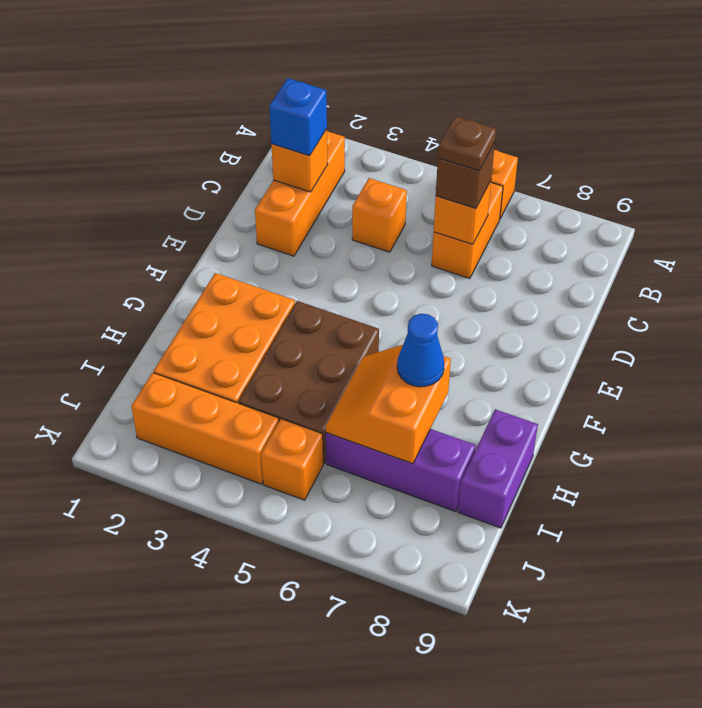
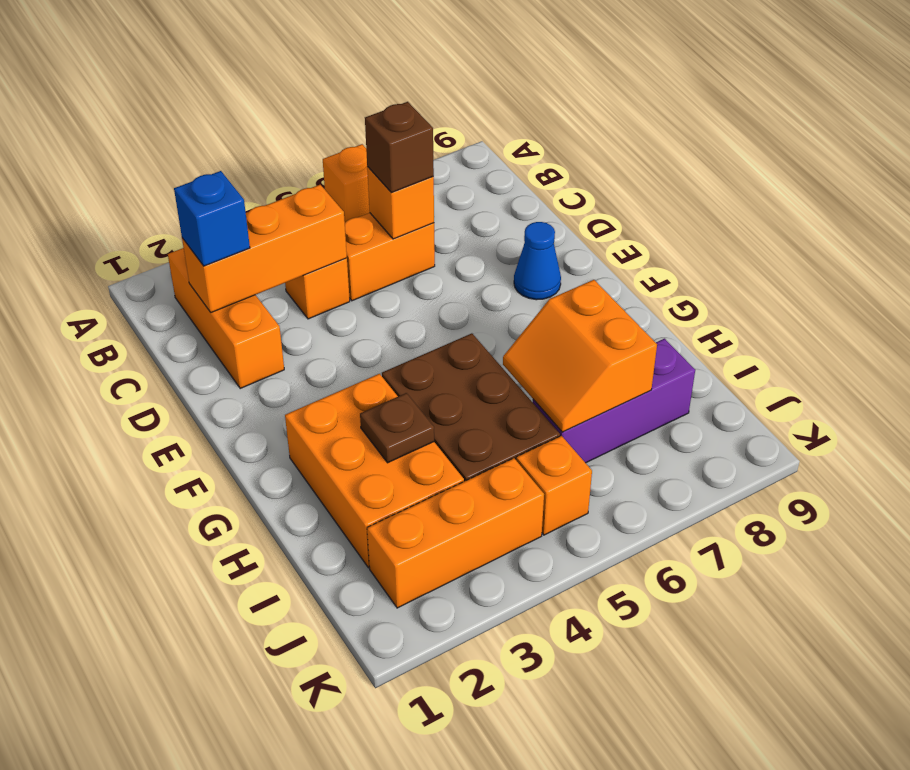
orange 1x2 brick [432,183,503,279] -> orange 1x2 brick turned to [345,213,435,301]
orange 1x1 brick [271,129,328,192] -> orange 1x3 brick [182,185,347,312]
brown 1x1 plate [438,116,496,170] -> brown 1x1 plate moved to [360,393,434,463]
blue 1x1 cone [397,314,444,387] -> blue 1x1 cone moved to [514,222,561,300]
purple 1x2 brick [458,409,538,528] -> none

